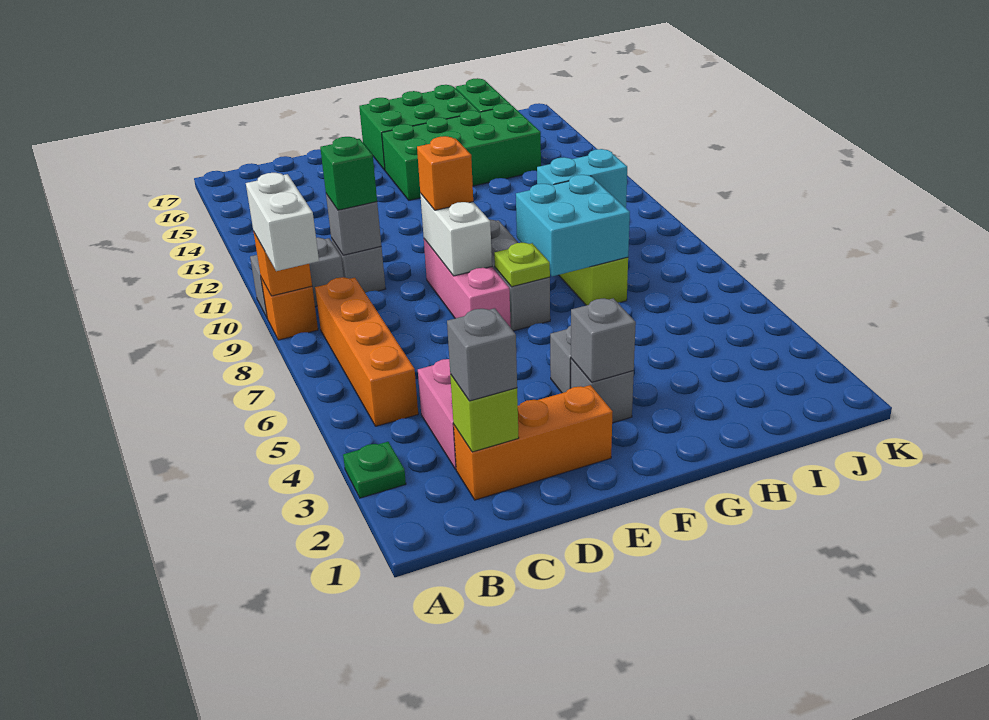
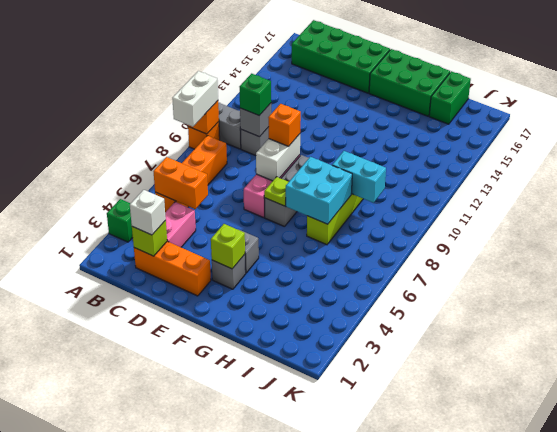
green 1x1 plate [343,442,406,498] -> green 1x1 brick [107,199,133,242]
none -> orange 1x2 brick [153,157,208,209]
grey 1x1 brick [447,308,517,401] -> white 1x1 brick [130,190,166,235]
grey 1x1 brick [571,298,636,382] -> lime 1x1 brick [211,224,245,269]
green 2x4 brick [382,104,541,200] -> green 2x4 brick moved to [292,20,390,93]

